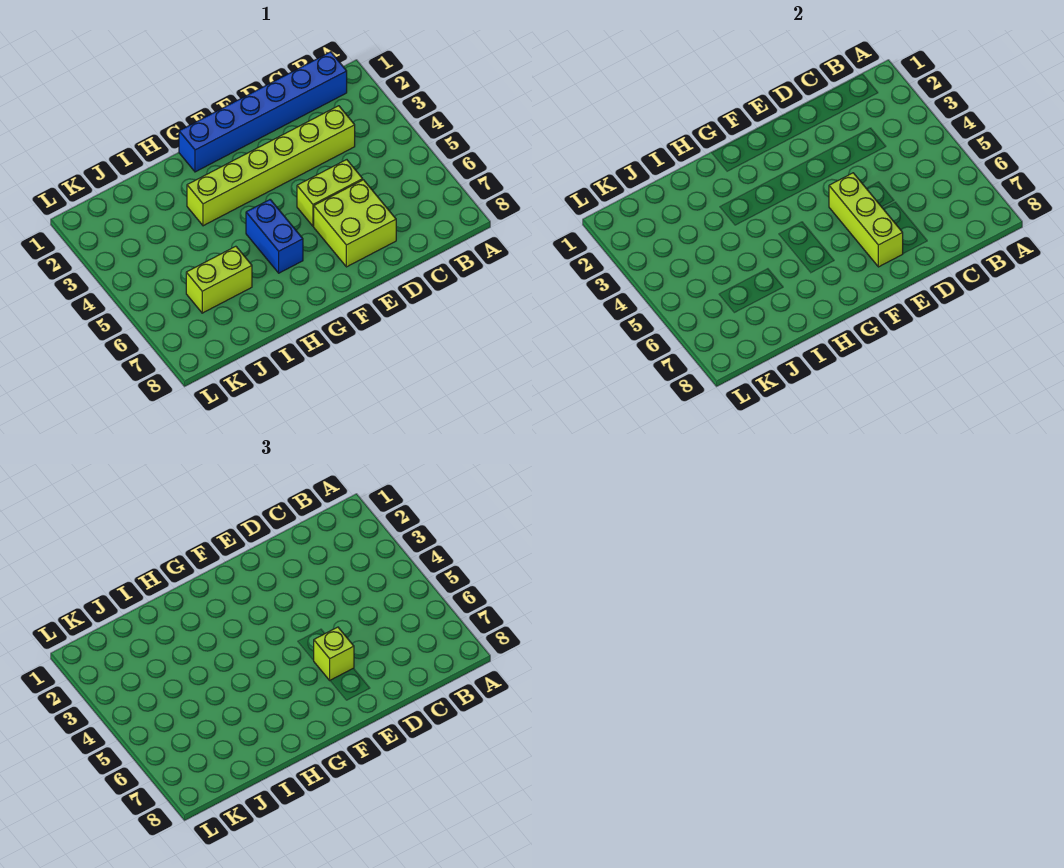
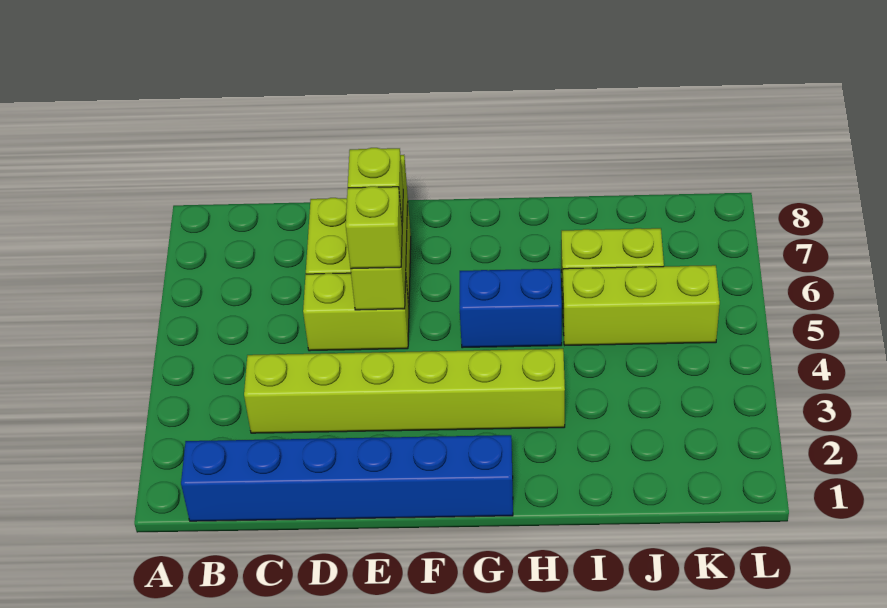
none -> lime 1x1 brick [346,186,402,269]
blue 1x2 brick [246,200,303,273] -> blue 1x2 brick turned to [460,269,562,348]
none -> lime 1x3 brick [563,265,720,345]

